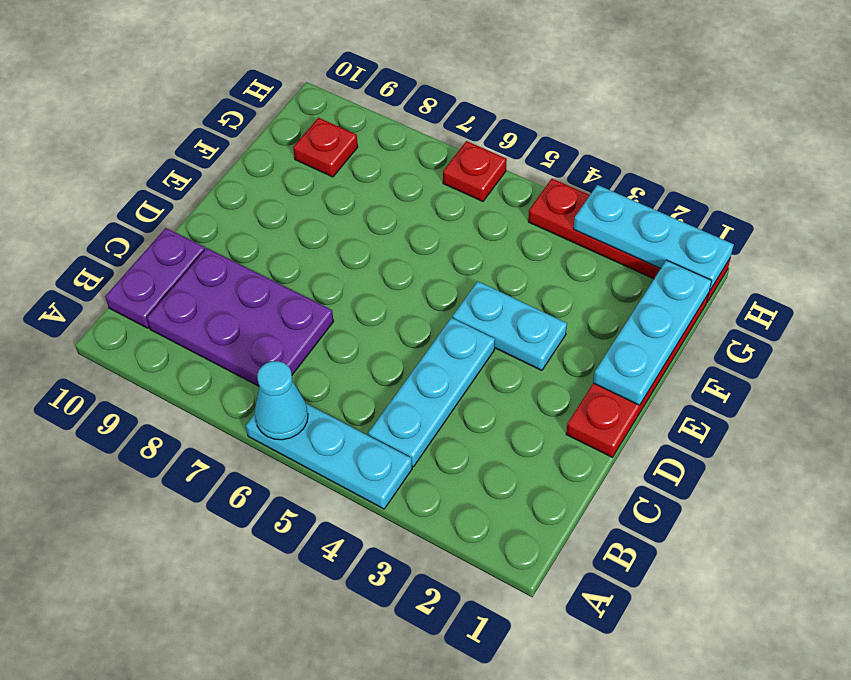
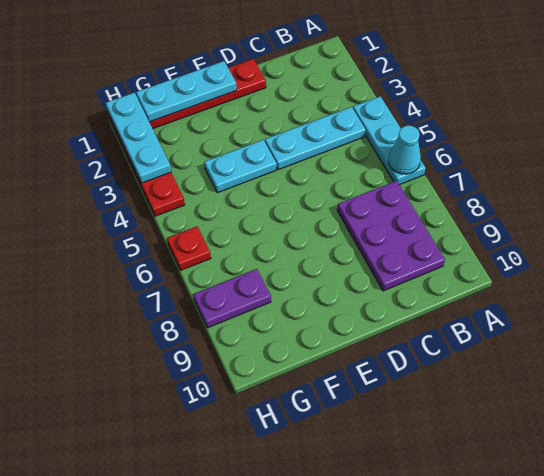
purple 1x2 plate [105,228,205,328] -> purple 1x2 plate moved to [193,269,271,328]
cyan 1x2 plate [453,281,567,370] -> cyan 1x2 plate turned to [204,140,277,193]
red 1x1 plate [293,118,358,177] -> none

